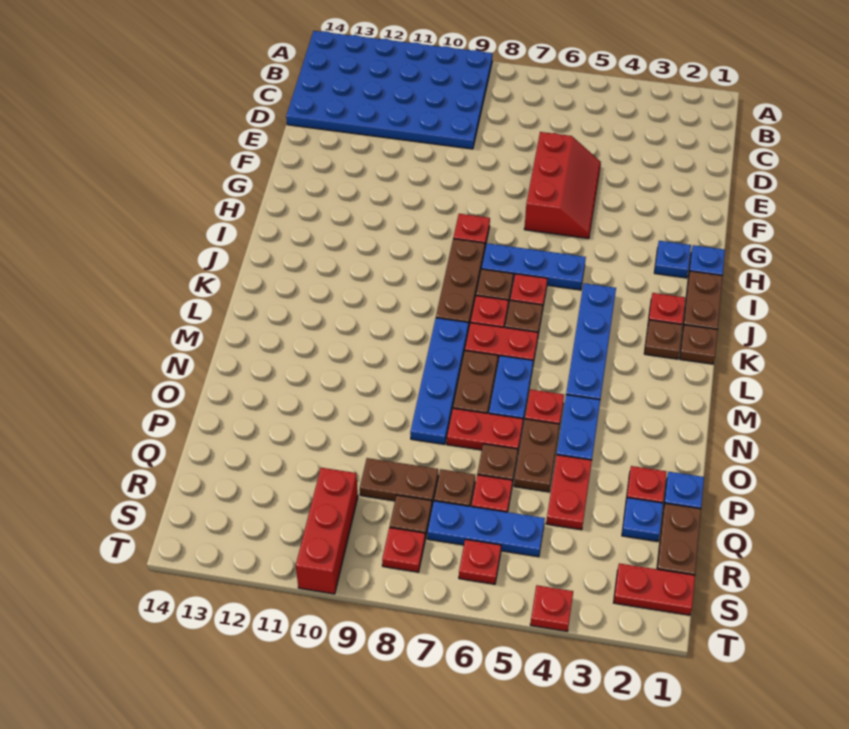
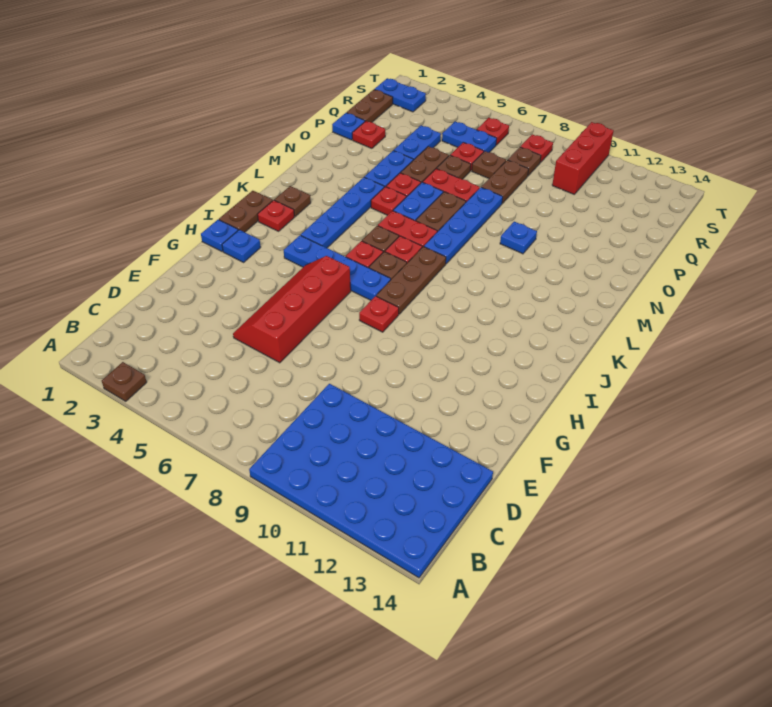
red 2x3 slope [524,132,601,238] -> red 2x4 slope [233,256,351,363]
blue 1x3 plate [481,243,586,290] -> blue 1x4 plate [284,235,391,300]
brown 1x1 plate [680,325,718,364] -> brown 1x1 plate moved to [102,362,147,401]
red 1x2 plate [546,455,592,530] -> blue 1x2 plate [394,126,441,160]
blue 1x1 plate [622,498,663,541] -> blue 1x1 plate moved to [500,222,537,254]
brown 1x2 plate [360,458,438,505] -> brown 1x2 plate turned to [481,160,529,204]
blue 1x3 plate [427,501,545,557] -> blue 1x2 plate [442,122,497,152]
red 1x2 plate [614,563,695,615] -> blue 1x2 plate [374,78,426,112]
red 1x1 plate [530,585,573,631] -> red 1x1 plate moved to [371,187,406,215]

